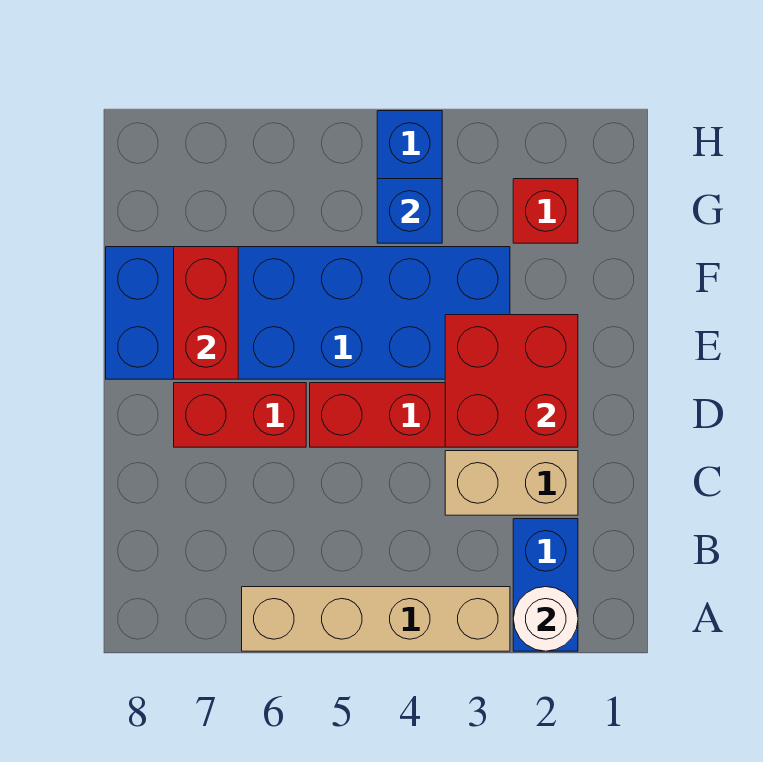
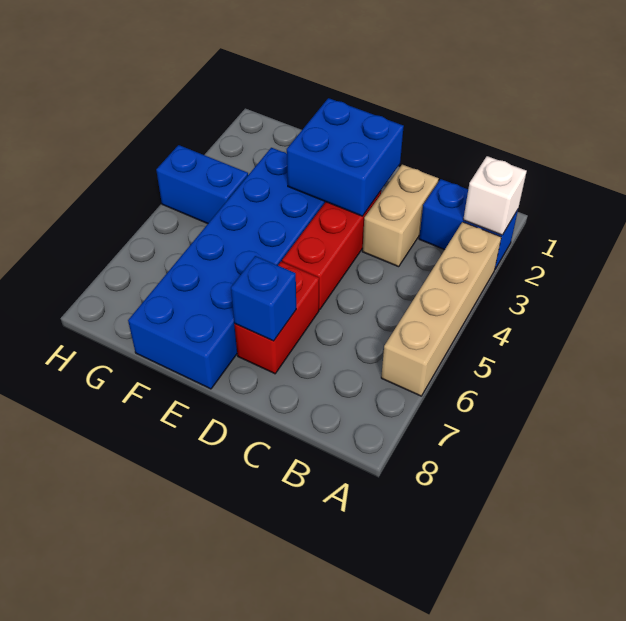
white 1x1 round brick [513,587,578,651] -> white 1x1 brick [463,156,527,235]
red 2x2 brick [445,315,578,447] -> blue 2x2 brick [287,98,404,216]
red 1x2 brick [174,247,238,379] -> none
red 1x1 brick [513,179,578,243] -> none
blue 1x1 brick [377,179,442,243] -> blue 1x1 brick moved to [231,256,296,341]

